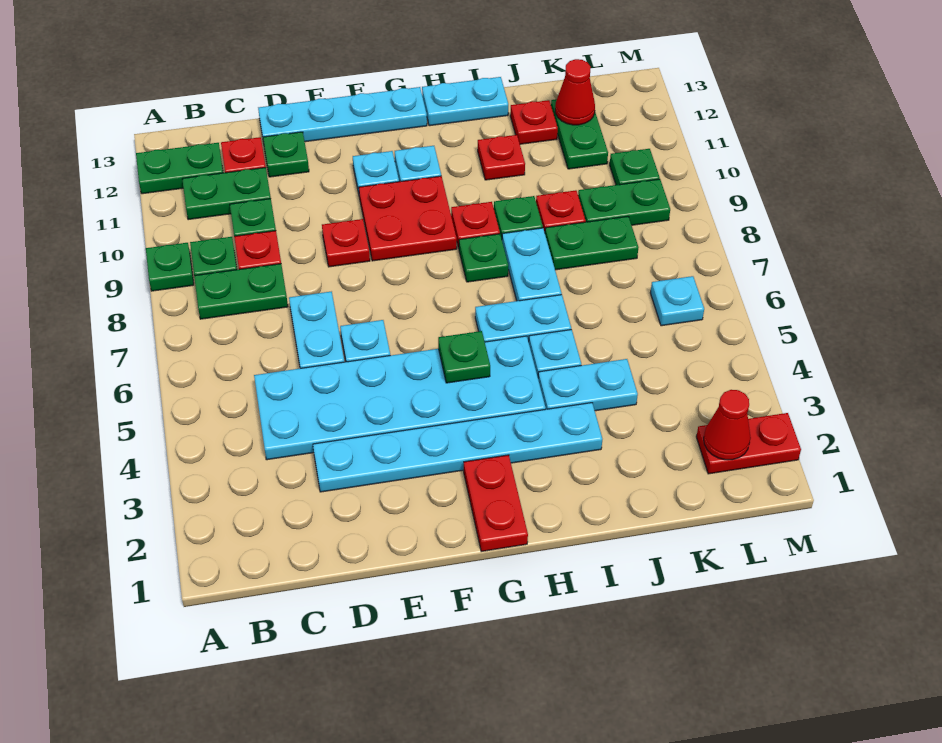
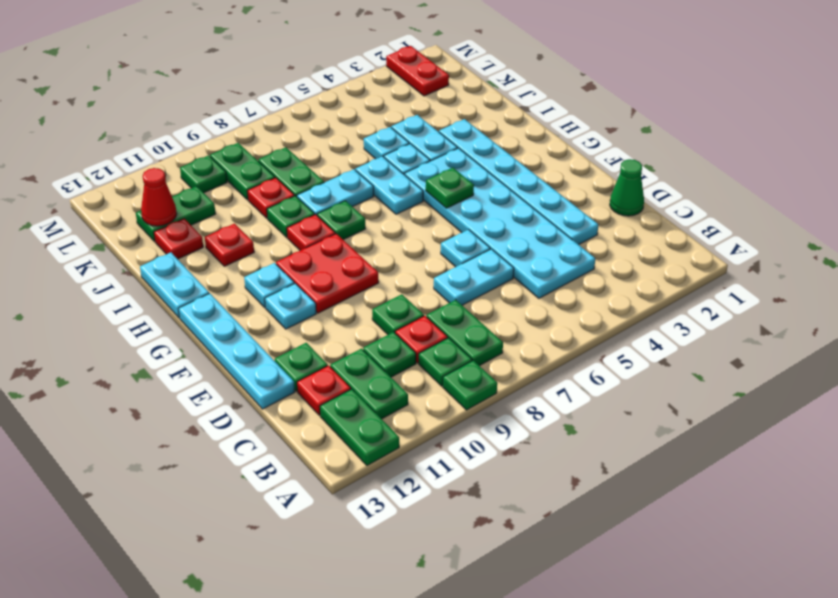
none -> green 1x1 cone [610,159,644,216]
none -> green 1x1 plate [372,294,424,335]
red 1x1 plate [322,219,370,267] -> none
red 1x2 plate [464,455,528,552] -> none
red 1x1 cone [704,390,751,460] -> none
cyan 1x1 plate [650,276,704,326] -> cyan 1x1 plate moved to [364,127,409,159]

